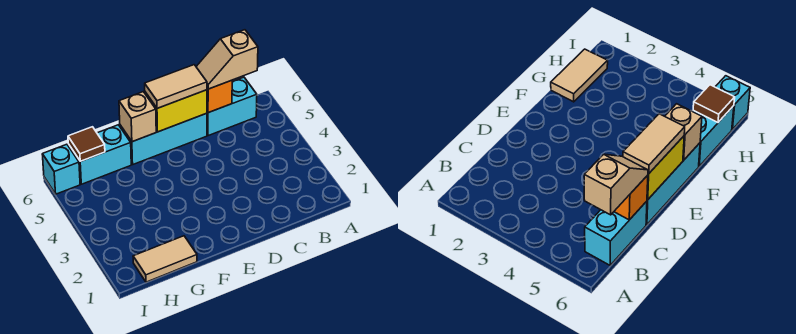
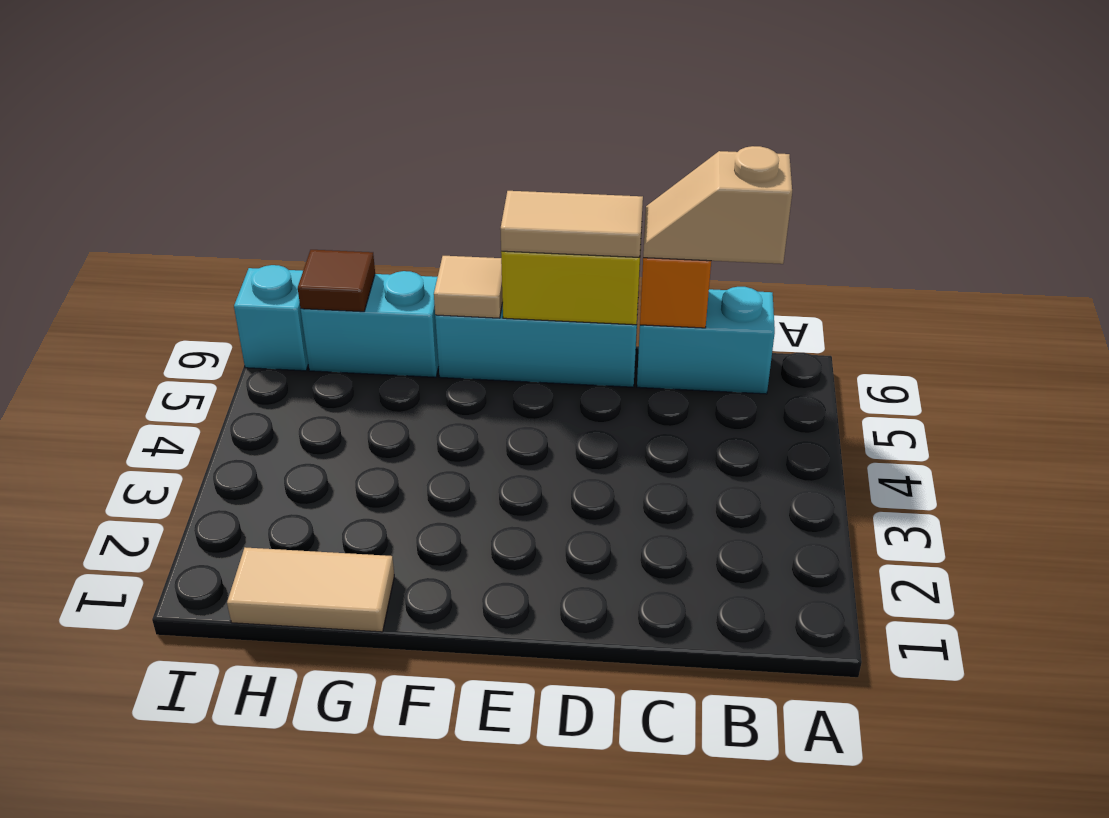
tan 1x1 brick [119,92,156,142] -> tan 1x1 tile [434,256,503,318]

